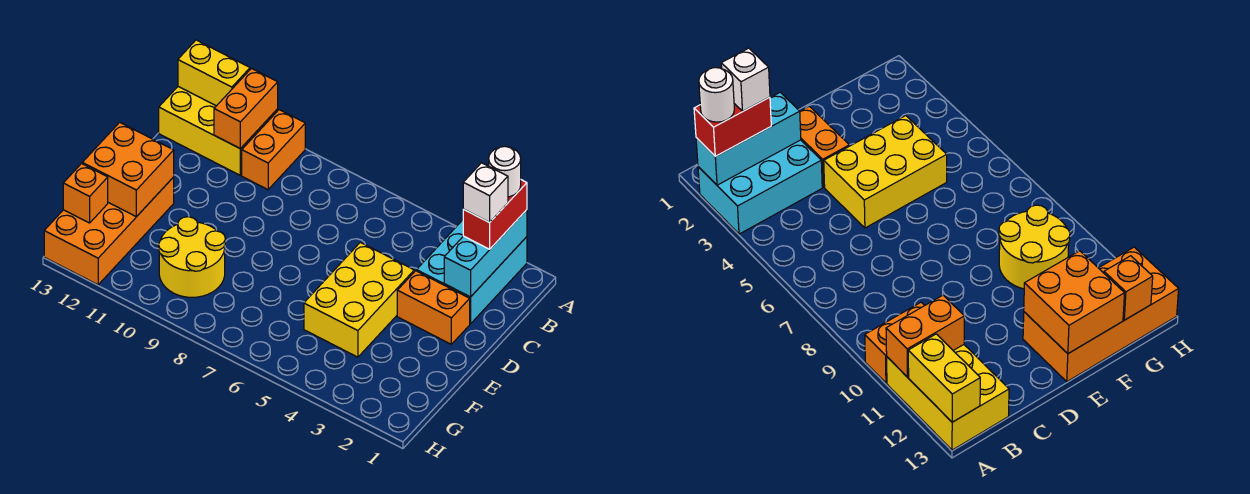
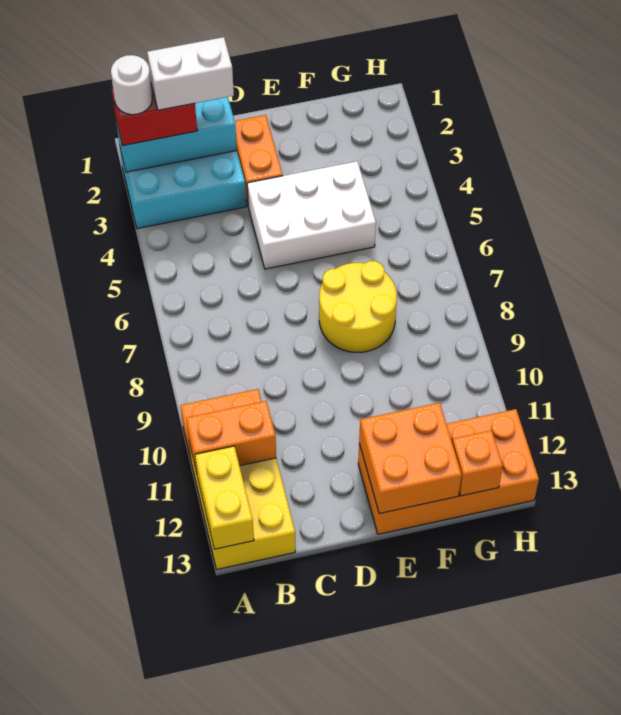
white 1x1 brick [463,163,508,222] -> white 1x2 brick [147,37,234,110]
yellow 2x3 brick [304,242,414,357] -> white 2x3 brick [247,161,376,269]
yellow 2x2 round brick [159,217,225,297] -> yellow 2x2 round brick moved to [319,261,397,352]

